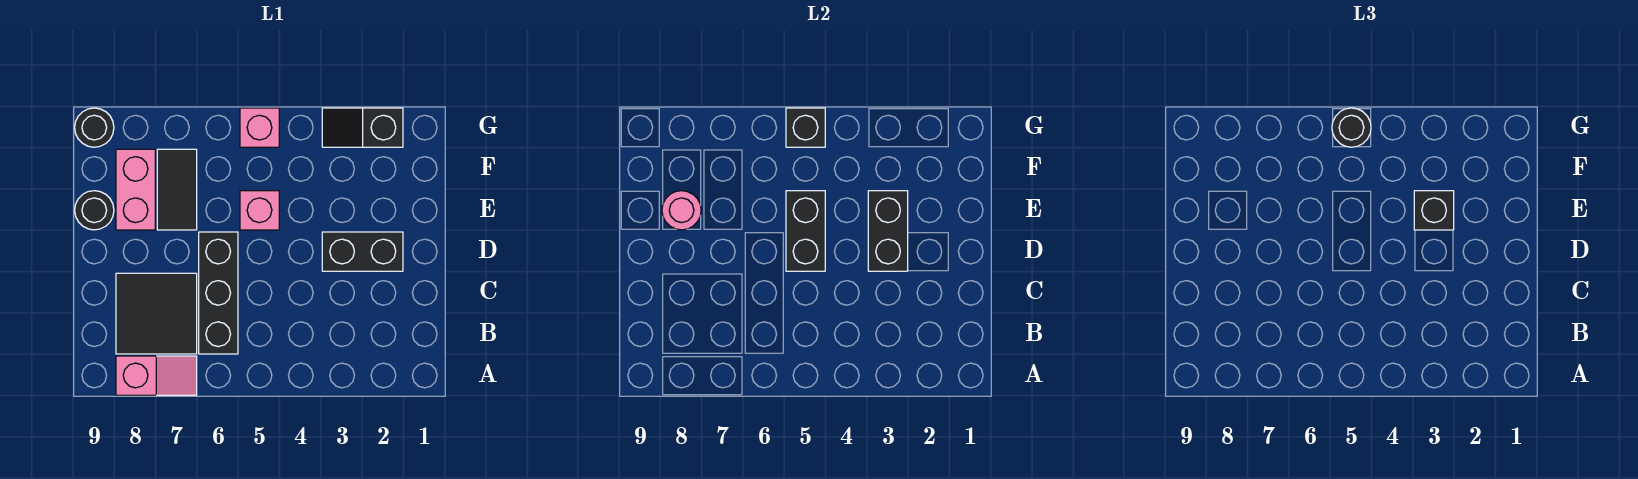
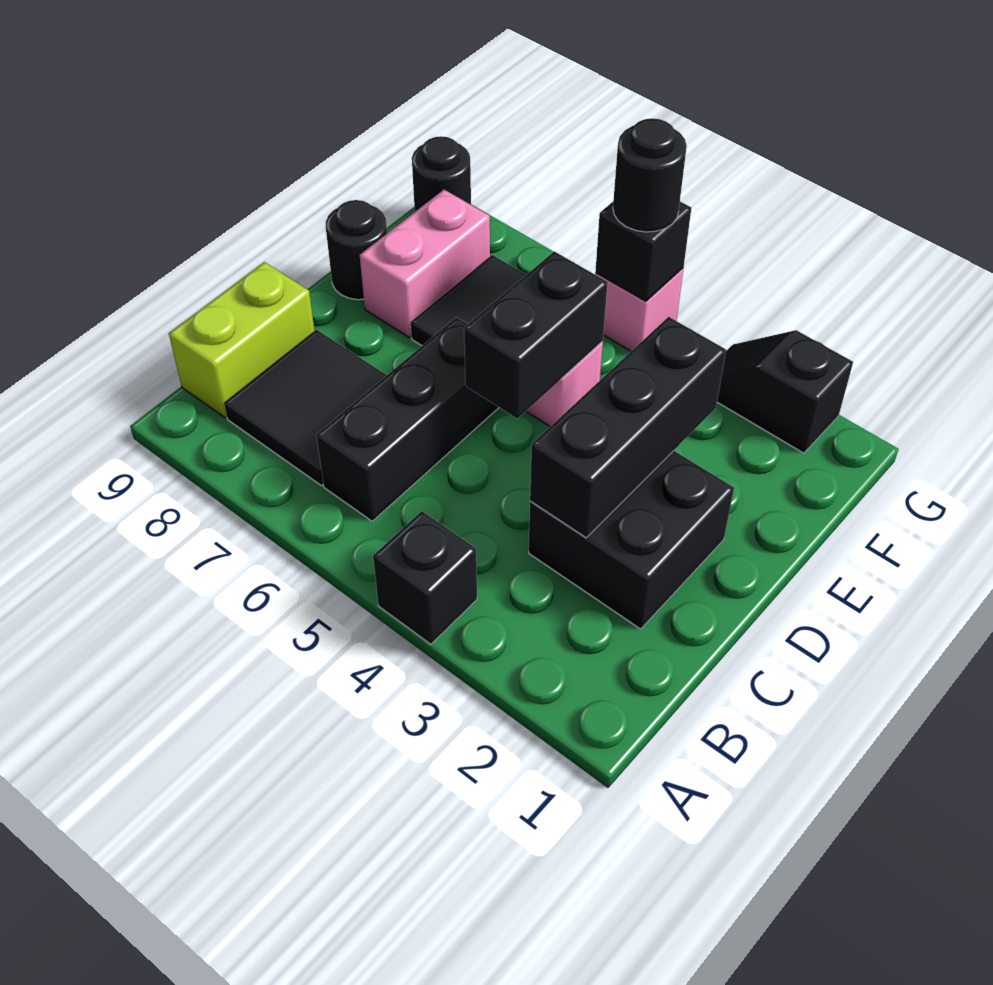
pink 1x2 slope [116,356,197,395] -> none
none -> lime 1x2 brick [169,262,315,418]
black 1x2 brick [322,232,403,271] -> black 2x2 brick [529,451,734,629]
black 1x2 brick [868,191,908,271] -> black 1x3 brick [530,317,726,538]
black 1x1 brick [1414,191,1454,230] -> black 1x1 brick moved to [373,511,477,644]
pink 1x1 round brick [662,191,701,230] -> none

